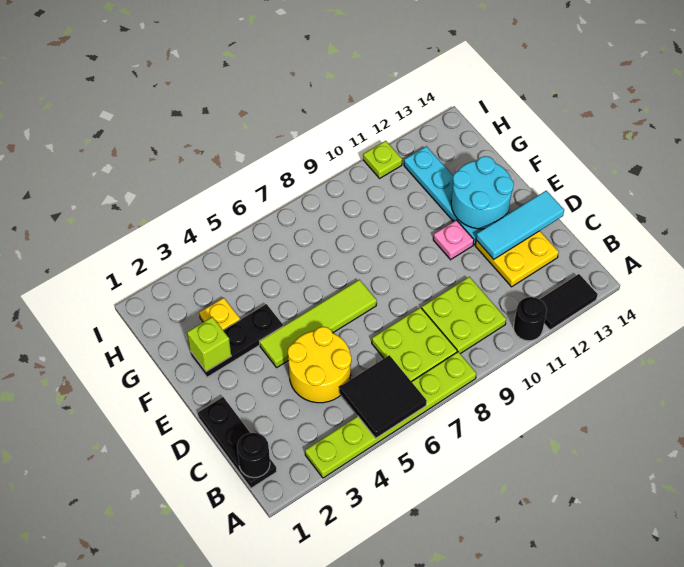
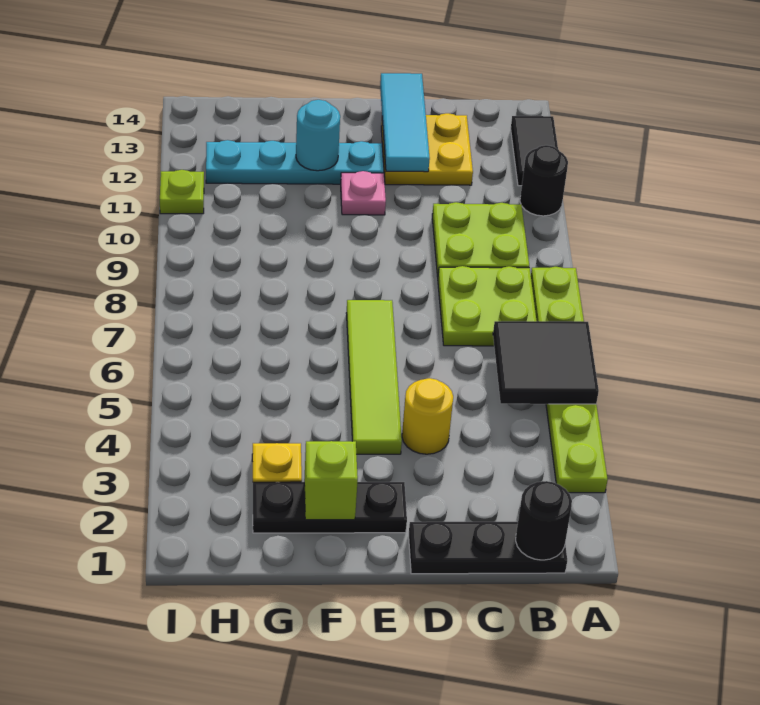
yellow 2x2 round brick [288,327,351,403] -> yellow 1x1 round brick [402,378,453,454]
cyan 2x2 round brick [451,156,514,229] -> cyan 1x1 round brick [296,100,340,171]
black 1x3 plate [190,304,283,377] -> black 1x3 plate turned to [253,482,407,533]

